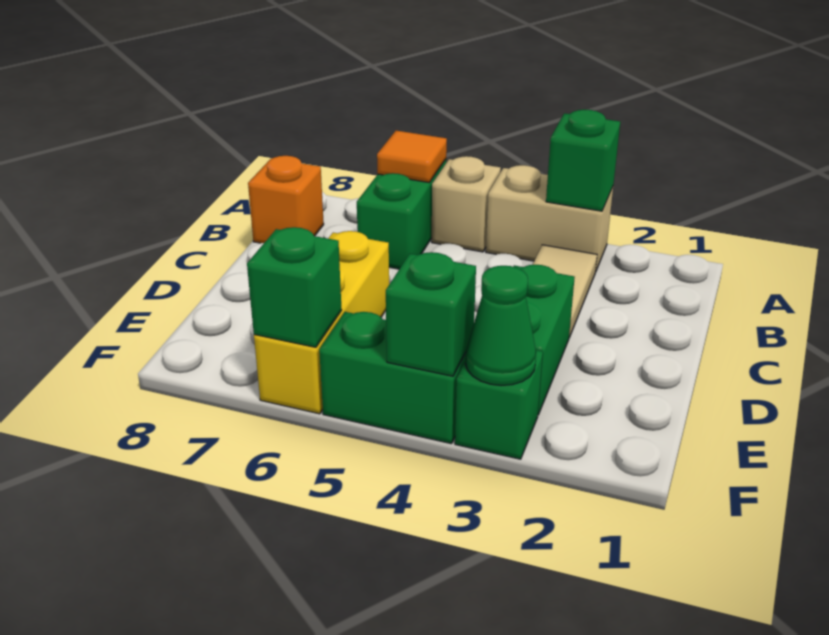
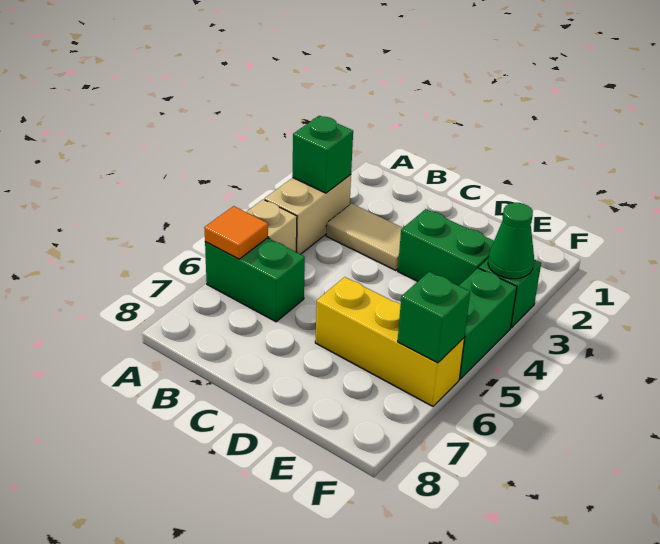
orange 1x1 brick [248,156,324,243] -> none
green 1x1 brick [386,252,476,376] -> none

